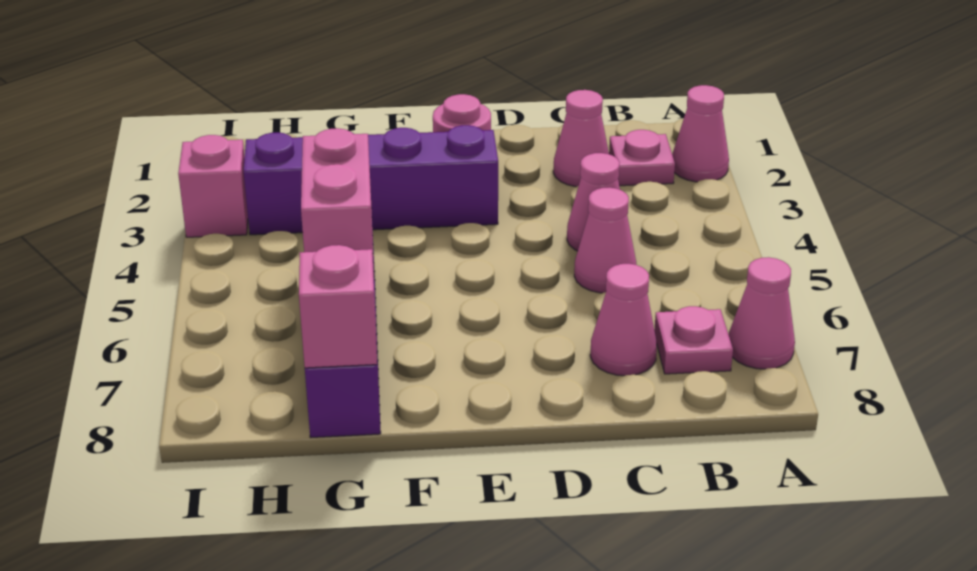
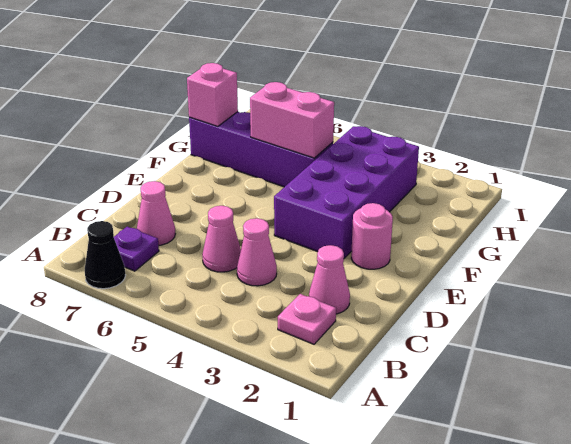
pink 1x1 cone [672,85,729,182] -> none
pink 1x1 cone [729,257,795,369] -> black 1x1 cone [85,221,126,289]
pink 1x1 plate [654,306,733,374] -> purple 1x1 plate [114,227,159,271]
purple 1x4 brick [244,125,498,235] -> purple 2x4 brick [274,126,419,258]
pink 1x1 brick [178,135,248,237] -> none

